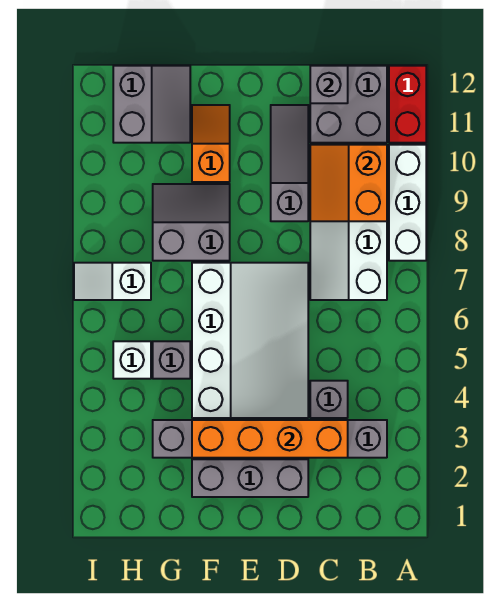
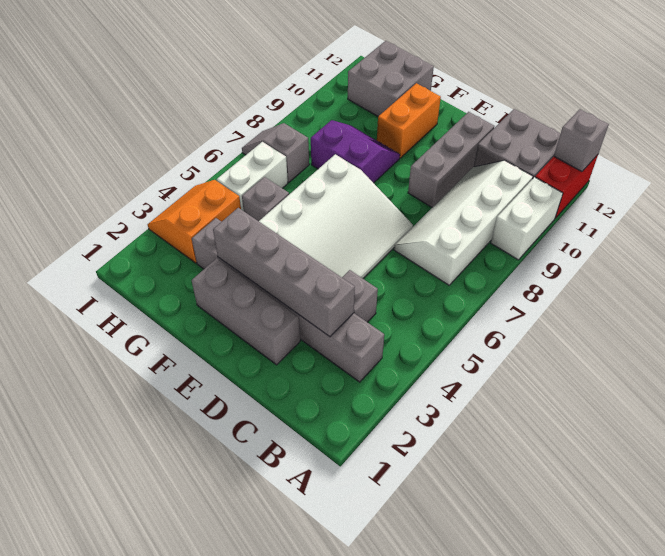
white 1x3 brick [389,145,426,261] -> white 1x2 brick [491,177,563,260]
orange 2x2 slope [310,145,387,221] -> orange 2x2 slope moved to [148,180,241,263]
orange 1x4 brick [192,420,348,458] -> grey 1x4 brick [213,208,355,337]
grey 1x1 brick [310,66,348,103] -> grey 1x1 brick moved to [554,109,609,171]
grey 1x3 slope [271,105,308,221] -> grey 1x3 brick [408,112,494,207]
grey 2x2 slope [153,184,230,261] -> purple 2x2 slope [311,120,400,183]
orange 1x2 slope [192,105,230,182] -> orange 1x2 brick [377,83,441,158]
grey 2x2 slope [113,66,190,143] -> grey 2x2 brick [348,41,434,116]
white 1x1 brick [113,341,151,379] -> white 1x2 brick [217,142,288,211]
white 1x2 slope [74,263,151,300] -> grey 1x2 slope [242,123,309,182]

